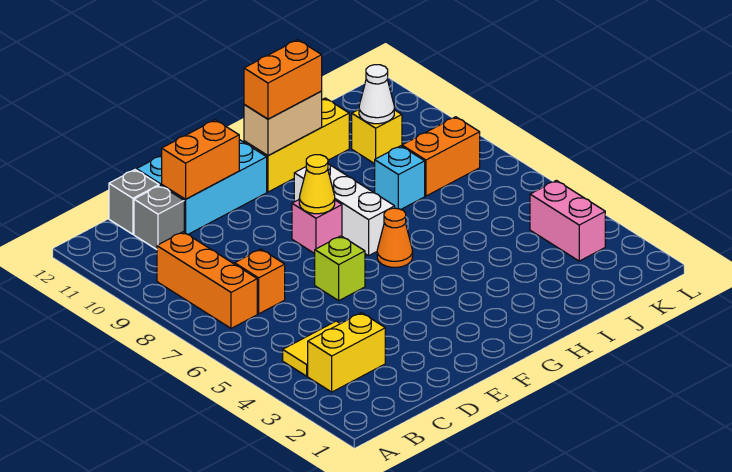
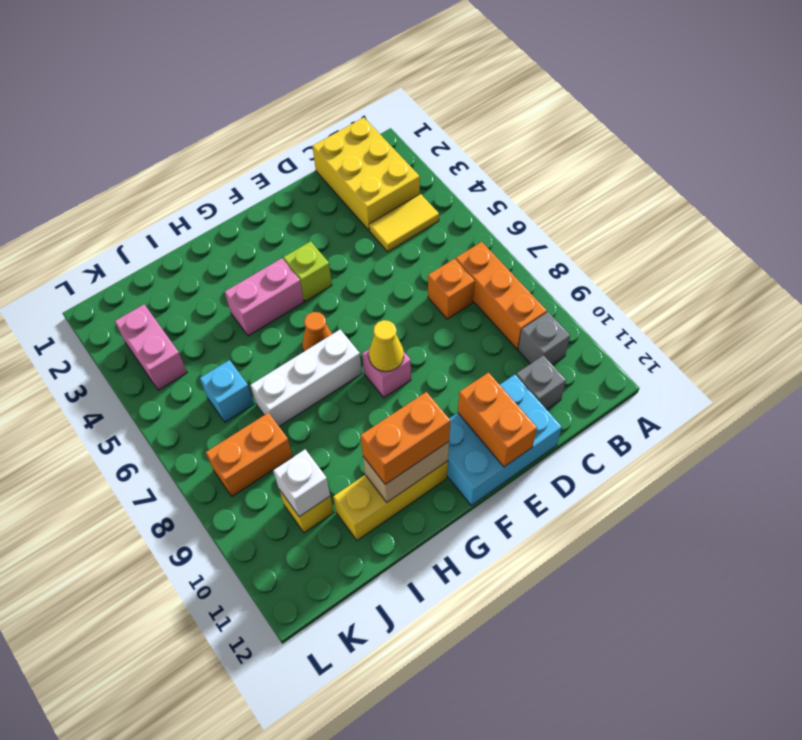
yellow 1x2 brick [308,313,385,392] -> yellow 2x3 brick [312,117,420,230]
grey 1x1 brick [109,170,159,234] -> grey 1x1 brick moved to [518,312,570,365]
orange 1x2 brick [162,120,239,199] -> orange 1x2 brick turned to [458,373,537,467]
lime 1x1 brick [315,236,365,301] -> lime 1x1 brick moved to [284,241,332,301]
none -> pink 1x2 brick [225,258,304,336]
white 1x3 brick [294,164,395,256] -> white 1x3 brick turned to [250,330,362,426]
cyan 1x1 brick [375,146,425,209] -> cyan 1x1 brick moved to [200,360,254,422]
white 1x1 cone [359,65,394,124] -> white 1x1 brick [273,450,330,517]

